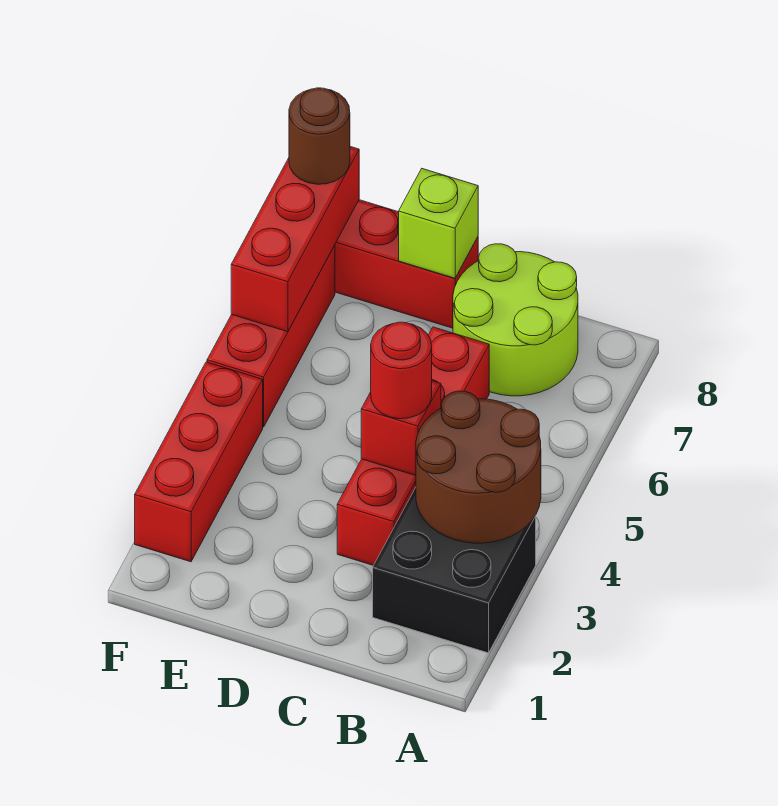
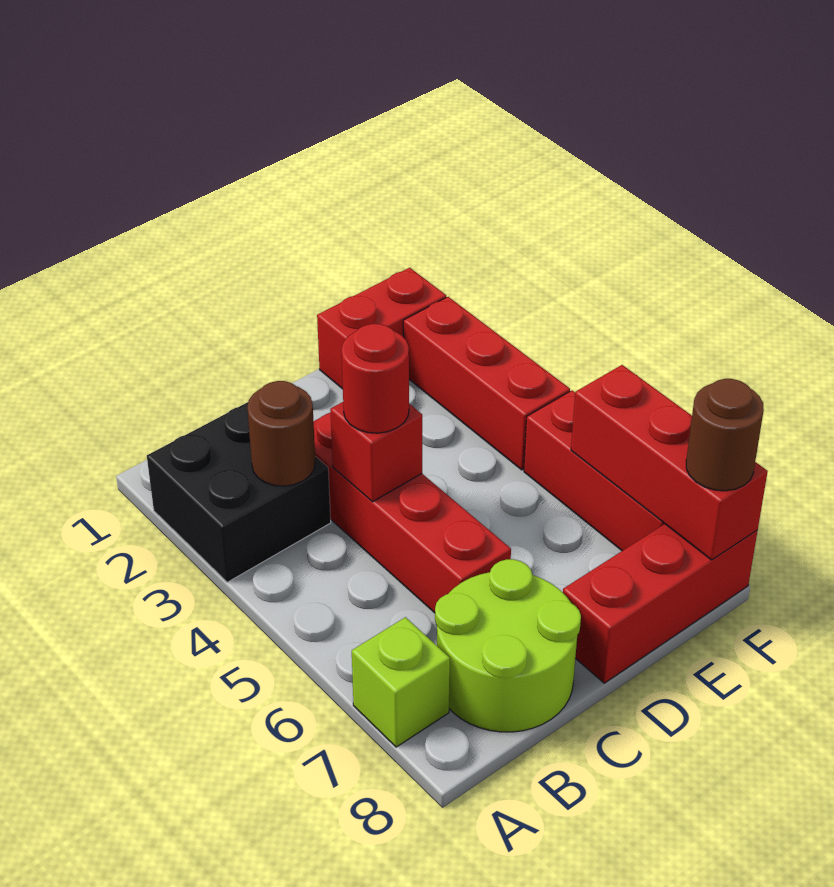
brown 2x2 round brick [416,391,541,543] -> brown 1x1 round brick [247,381,315,486]
lime 1x1 brick [399,169,478,278] -> lime 1x1 brick moved to [352,617,450,747]
none -> red 1x2 brick [317,268,446,389]

